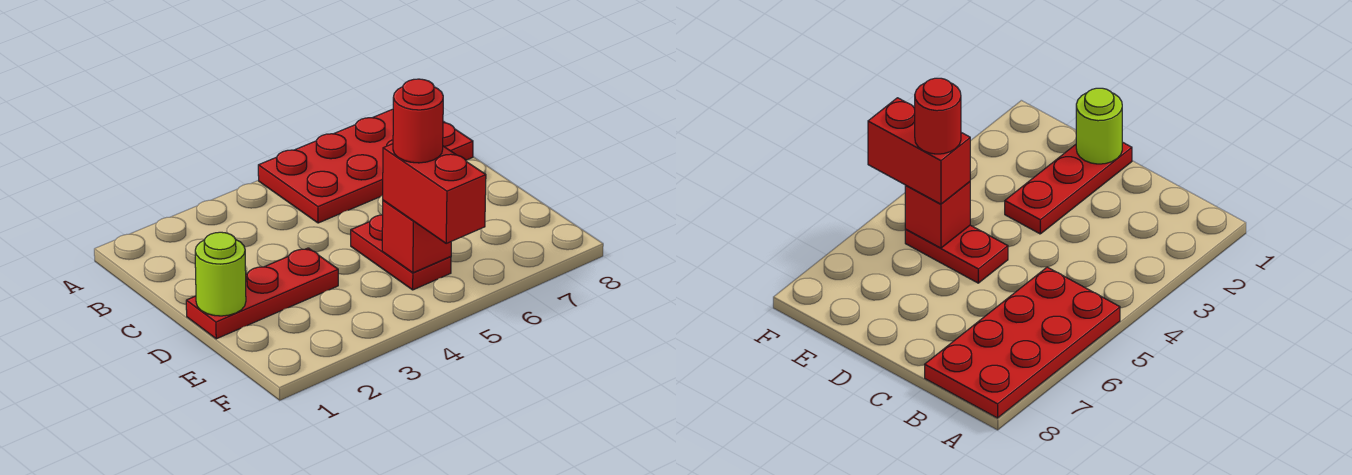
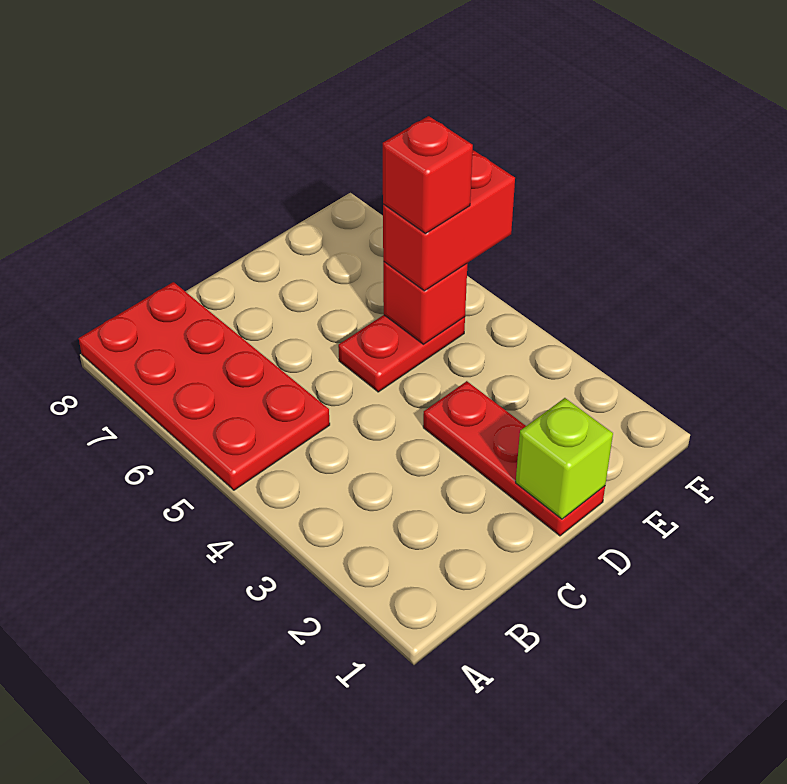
lime 1x1 round brick [195,232,246,316] -> lime 1x1 brick [516,398,613,519]
red 1x1 round brick [393,79,443,163] -> red 1x1 brick [383,116,473,234]

